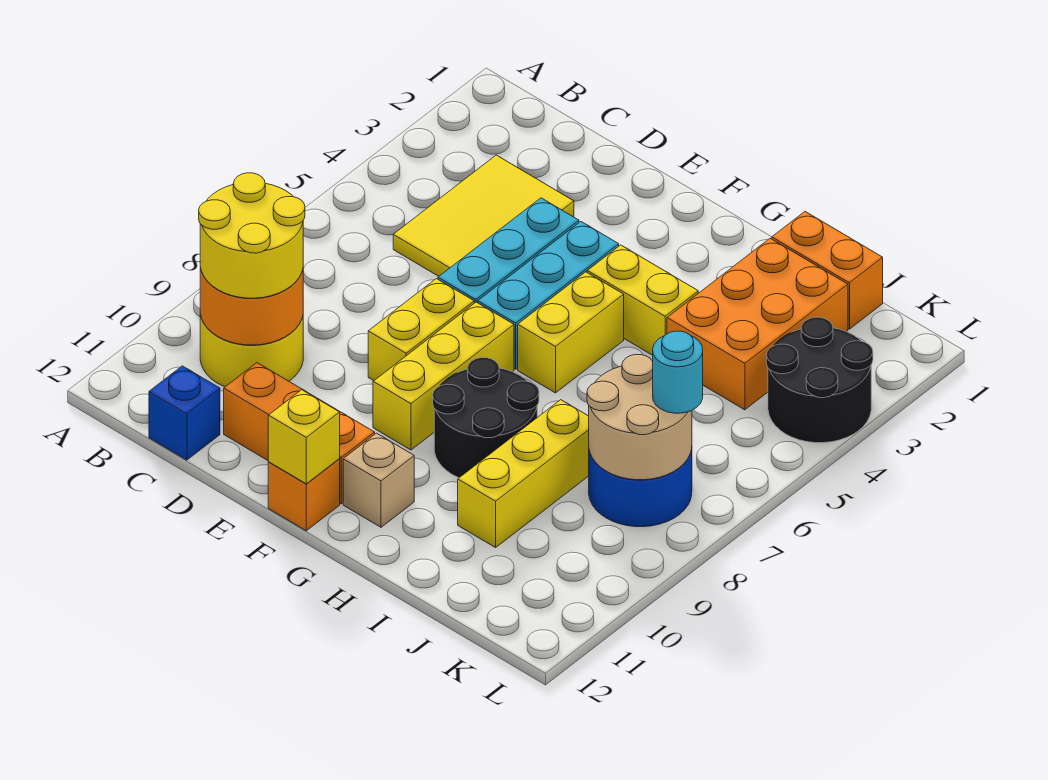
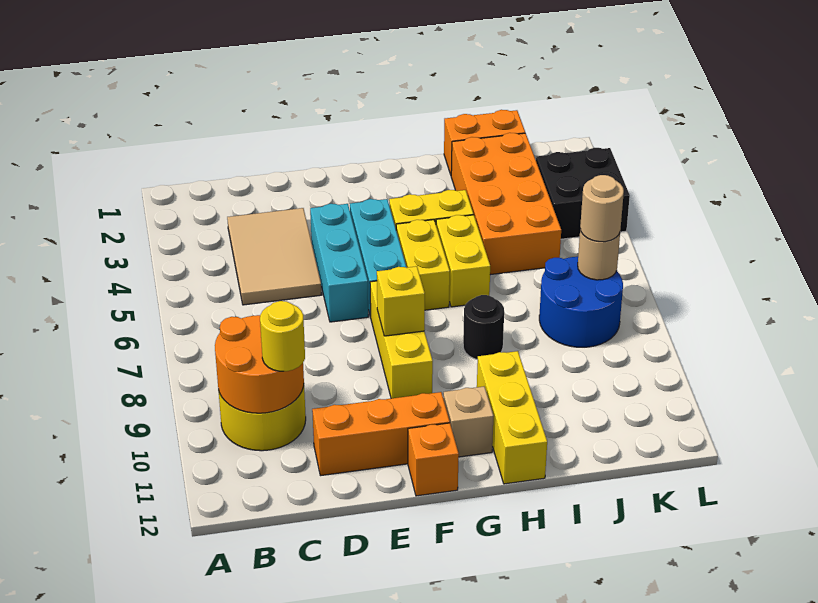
yellow 2x2 round brick [199,173,305,298] -> yellow 1x1 round brick [260,301,305,371]
yellow 2x3 tile [393,155,574,276] -> tan 2x3 tile [227,208,322,305]
blue 1x1 brick [149,366,220,460] -> none
yellow 1x2 brick [368,279,474,380] -> yellow 1x2 brick moved to [436,215,490,307]
yellow 1x1 brick [268,390,340,484] -> yellow 1x1 brick moved to [377,266,425,336]
black 2x2 round brick [433,358,539,478] -> black 1x1 round brick [463,295,504,360]
orange 2x3 brick [667,238,848,410] -> orange 2x4 brick [451,133,561,275]
yellow 1x3 brick [458,400,589,547] -> yellow 1x3 brick moved to [477,351,547,484]
tan 2x2 round brick [587,354,692,480] -> tan 1x1 round brick [578,229,620,280]
black 2x2 round brick [766,317,873,443] -> black 2x2 brick [536,148,630,239]
cyan 1x1 round brick [653,331,703,413] -> tan 1x1 round brick [580,175,624,242]

